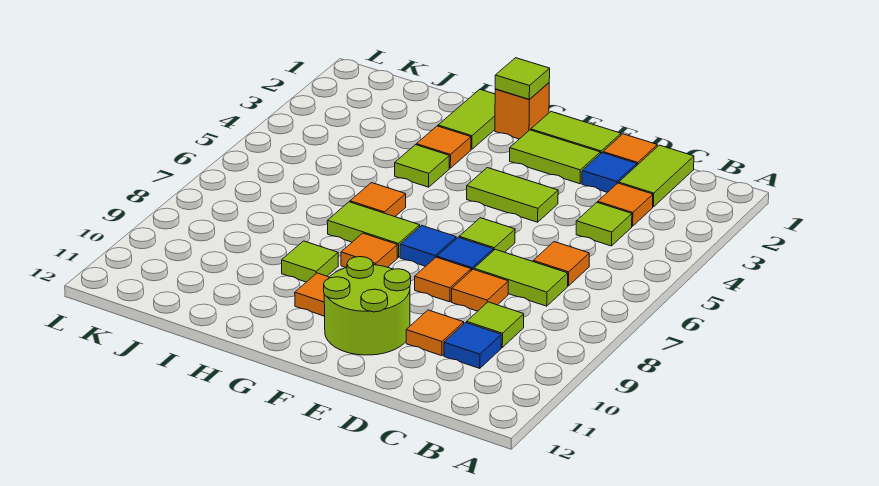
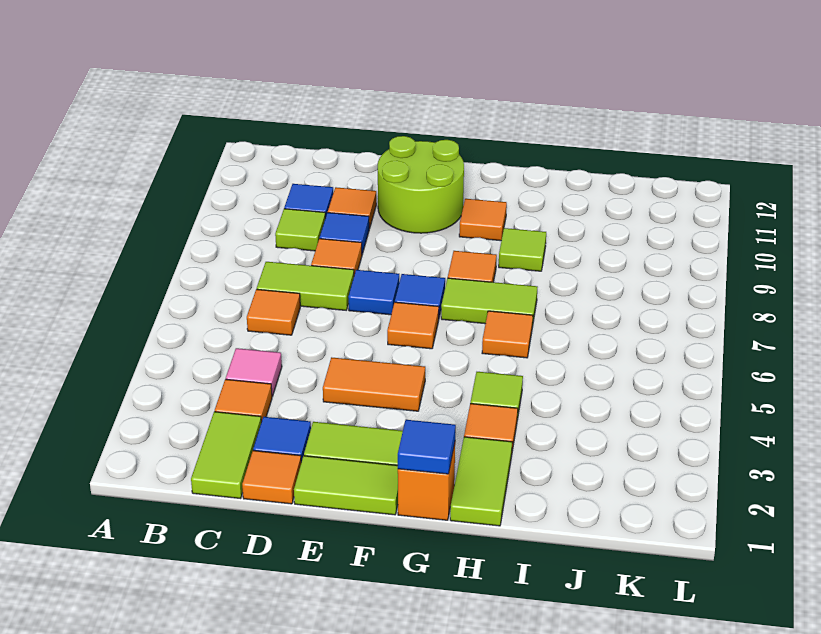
lime 1x1 tile [576,202,632,246] -> pink 1x1 tile [226,348,282,397]
none -> blue 1x1 tile [320,213,369,254]
lime 1x2 tile [467,168,558,222] -> orange 1x2 tile [323,357,425,411]
lime 1x1 tile [459,218,515,252] -> none
orange 1x1 tile [415,257,471,302] -> orange 1x1 tile moved to [387,302,439,349]
lime 1x1 tile [495,58,550,99] -> blue 1x1 tile [398,420,456,474]

